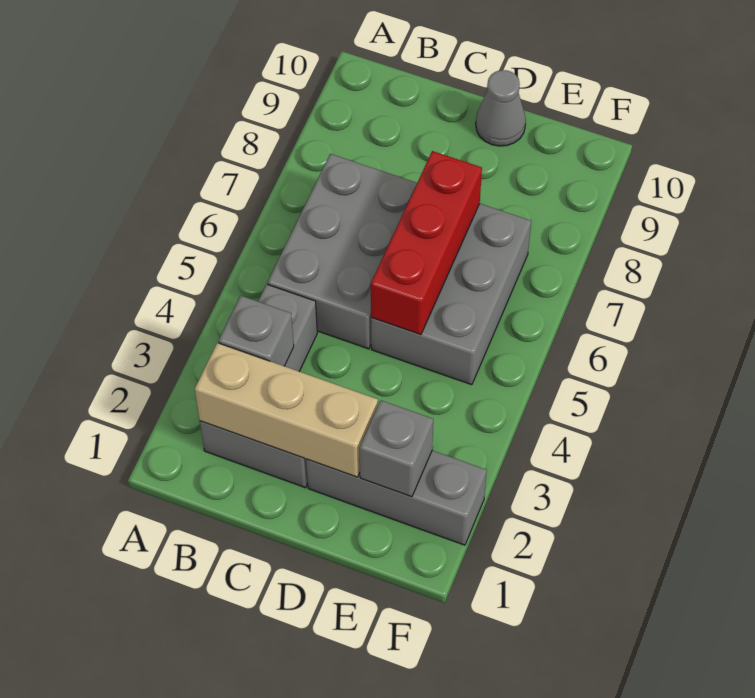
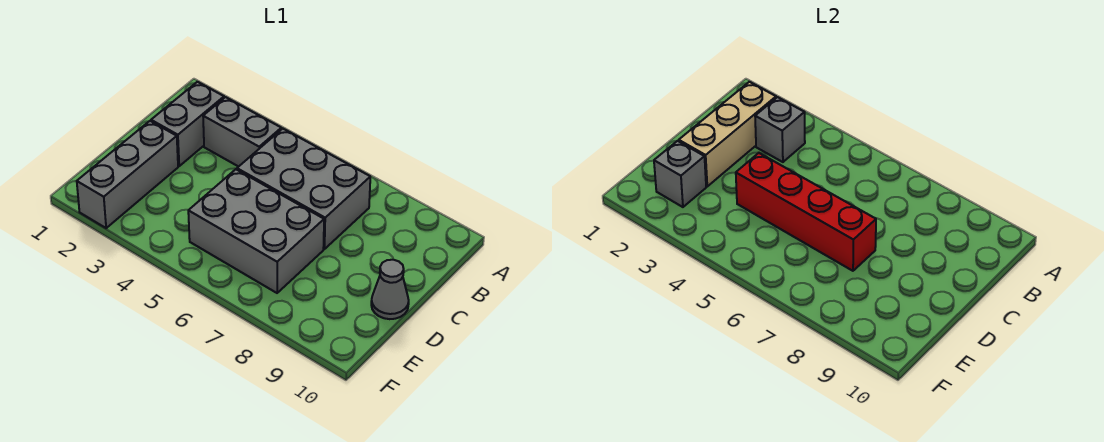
red 1x3 brick [371,151,482,335] -> red 1x4 brick [736,153,876,271]

